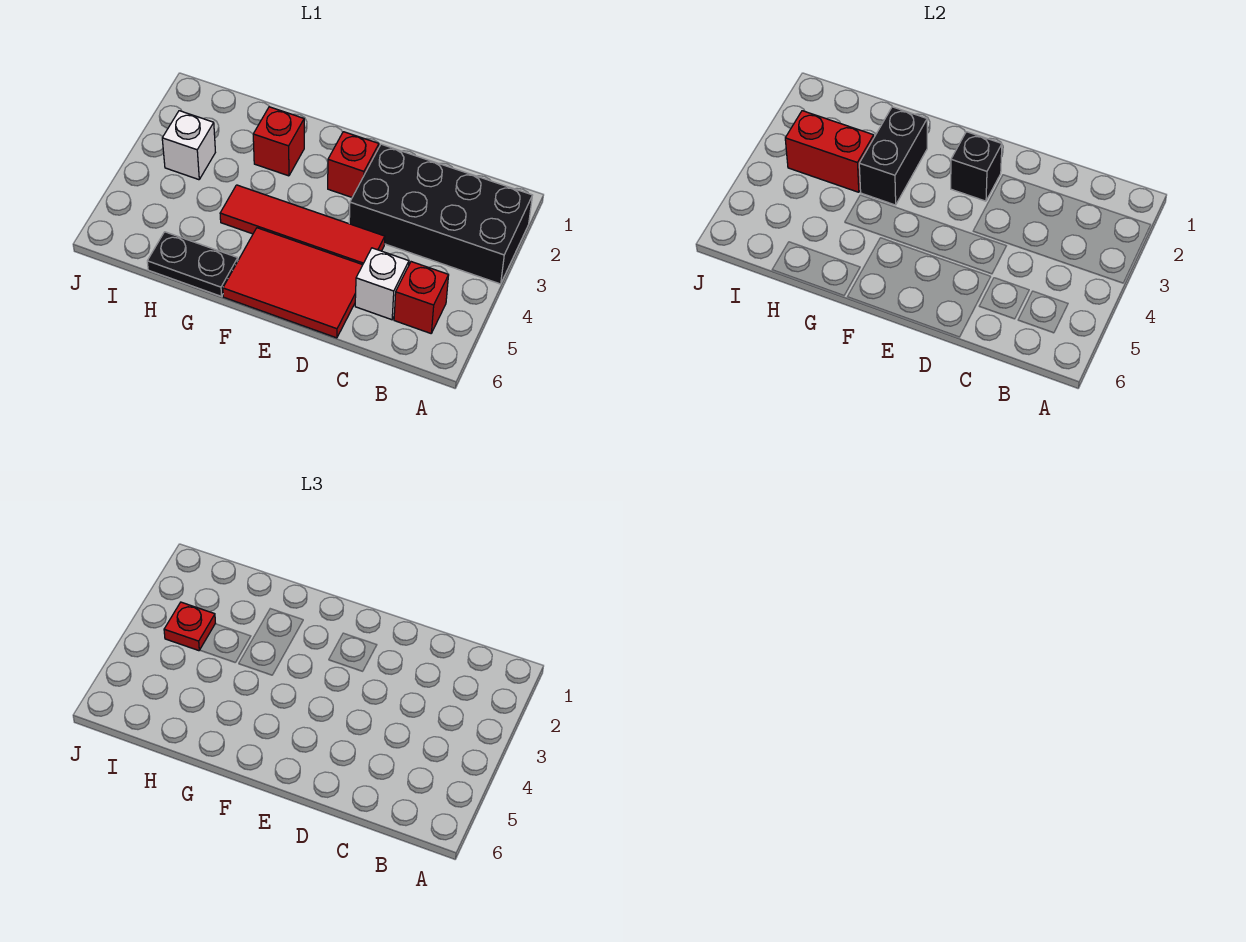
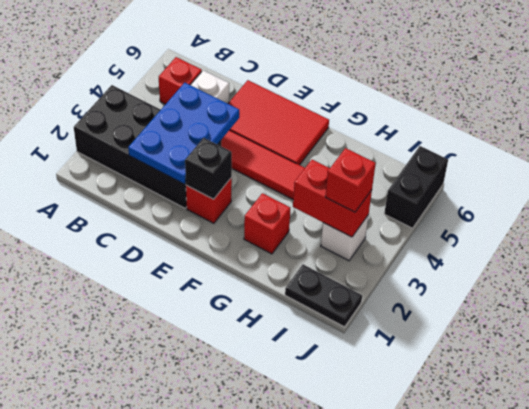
none -> blue 2x3 plate [128,83,239,184]
black 1x2 brick [859,107,927,205] -> black 1x2 brick moved to [384,146,448,228]
black 1x2 plate [147,232,238,296] -> black 1x2 plate moved to [285,264,362,327]
red 1x1 plate [164,602,215,651] -> red 1x1 brick [325,148,376,212]

